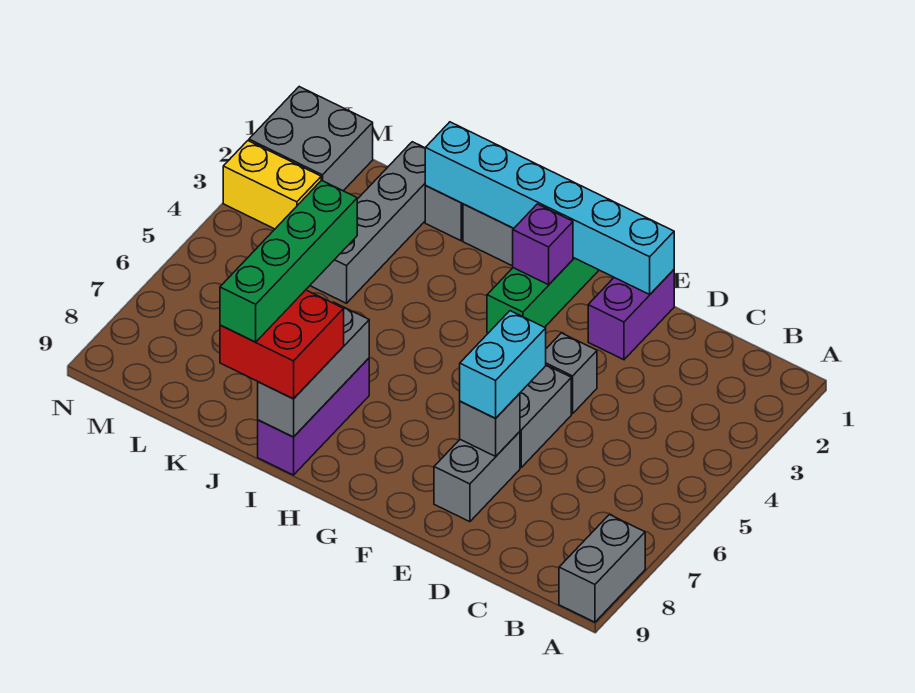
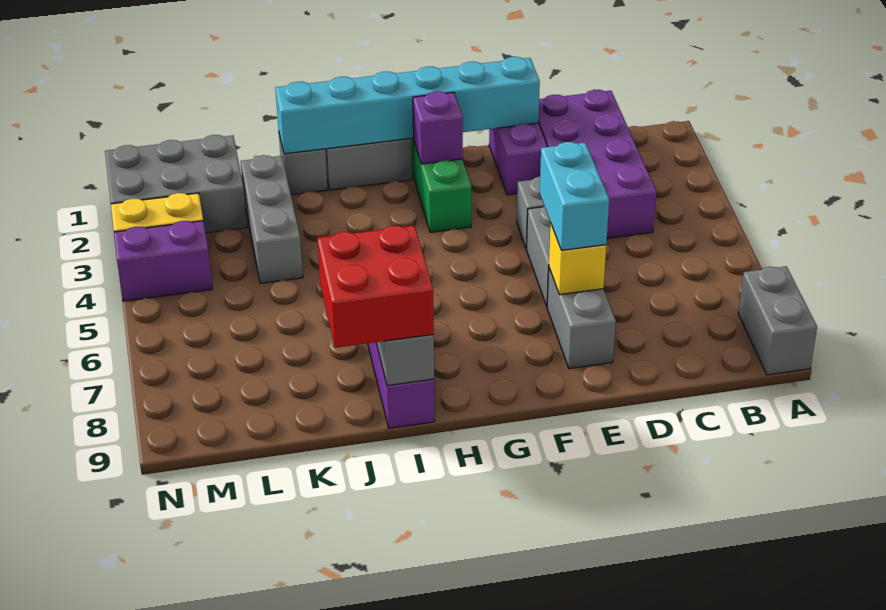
none -> purple 2x4 brick [538,90,657,238]
grey 1x1 brick [460,393,520,456] -> yellow 1x1 brick [549,223,606,295]
green 1x4 brick [220,180,357,342] -> none
grey 1x4 brick [311,142,426,303] -> grey 1x3 brick [241,155,303,283]
grey 2x2 brick [249,87,373,191] -> grey 2x3 brick [105,135,247,233]
none -> purple 1x2 brick [114,221,212,301]

